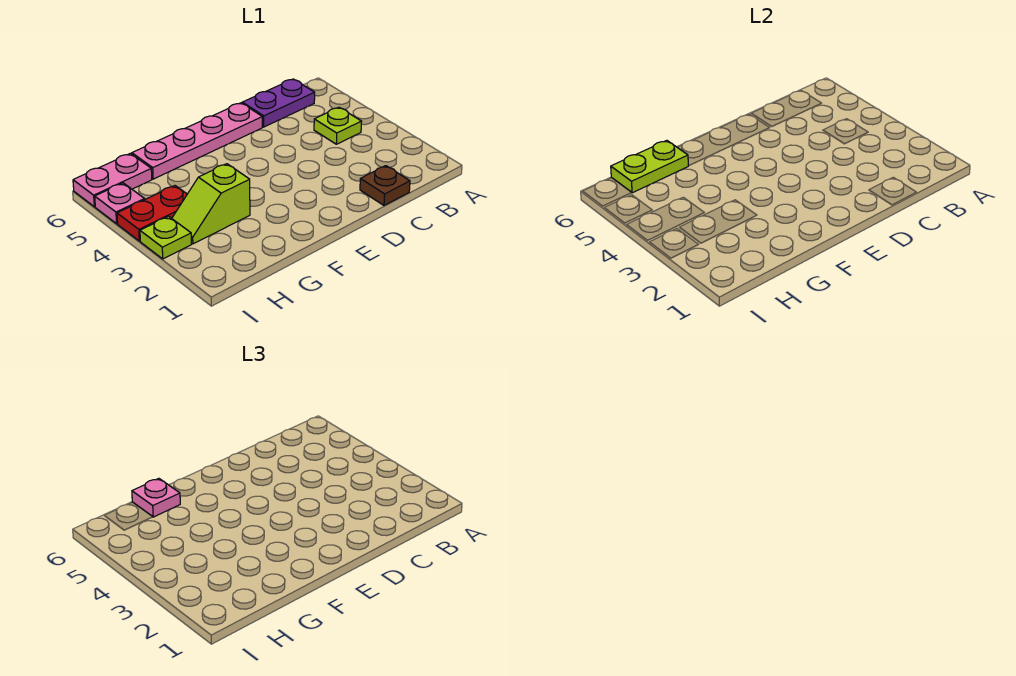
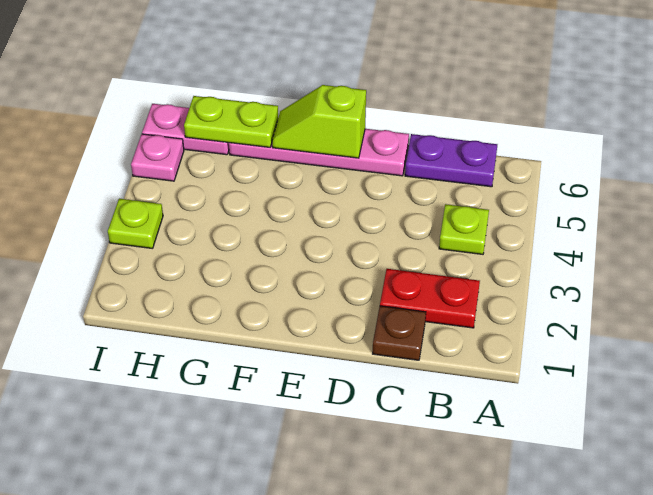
lime 1x2 slope [172,164,250,244] -> lime 1x2 slope moved to [272,85,366,158]
pink 1x1 plate [132,479,180,517] -> none
red 1x2 plate [117,186,187,241] -> red 1x2 plate moved to [380,269,480,328]

